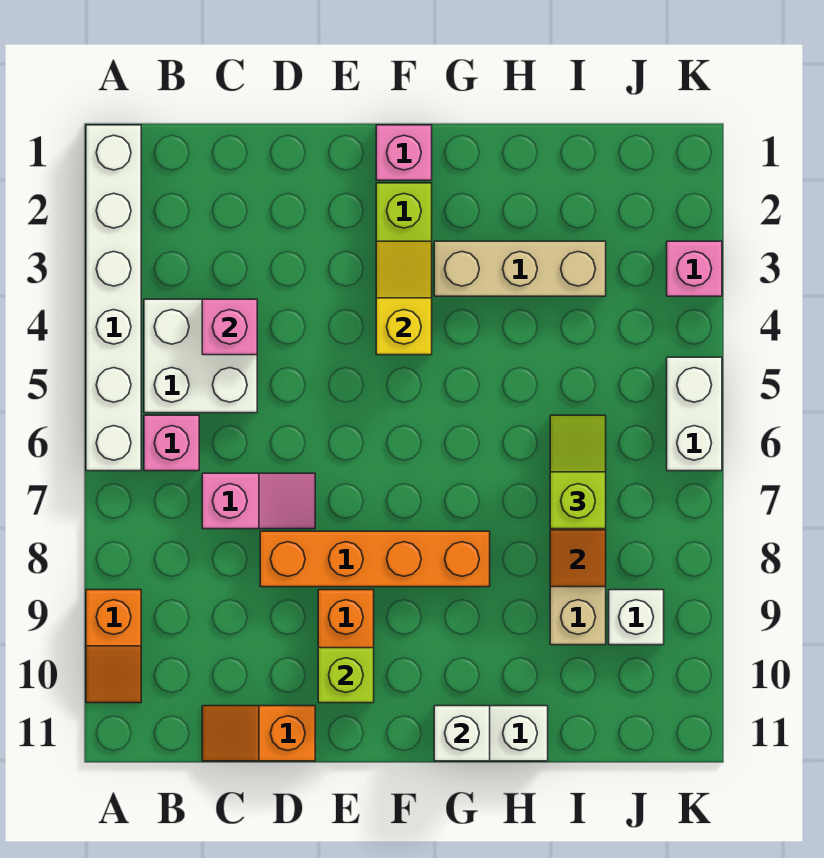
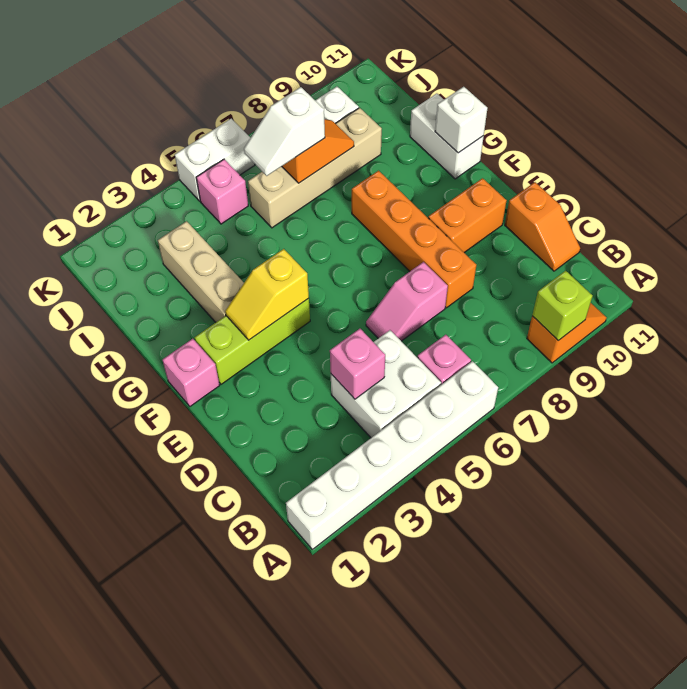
pink 1x2 slope [202,473,315,529] -> pink 1x2 slope turned to [366,262,448,341]
lime 1x1 brick [318,648,374,703] -> lime 1x1 brick moved to [532,271,593,341]
lime 1x2 slope [550,415,606,529] -> white 1x2 slope [244,87,325,176]
pink 1x1 brick [667,241,722,296] -> pink 1x1 brick moved to [196,159,248,224]

